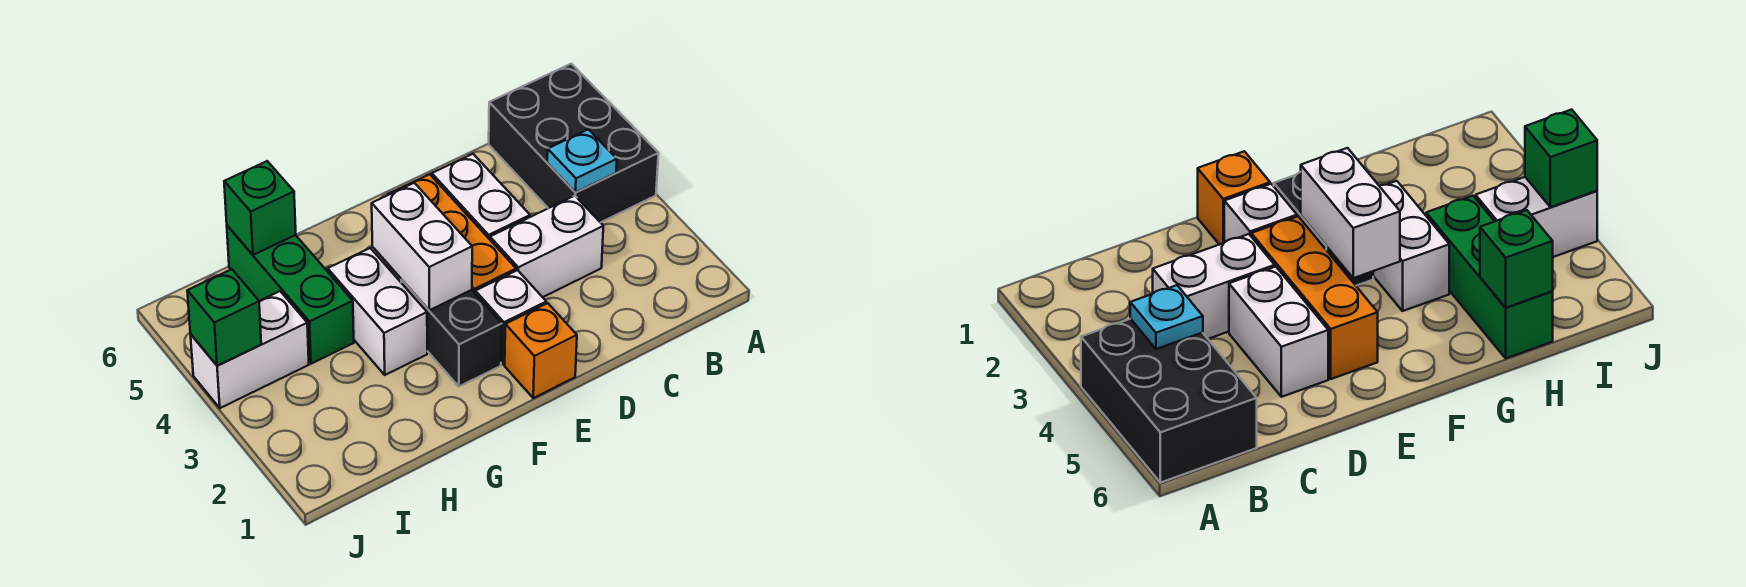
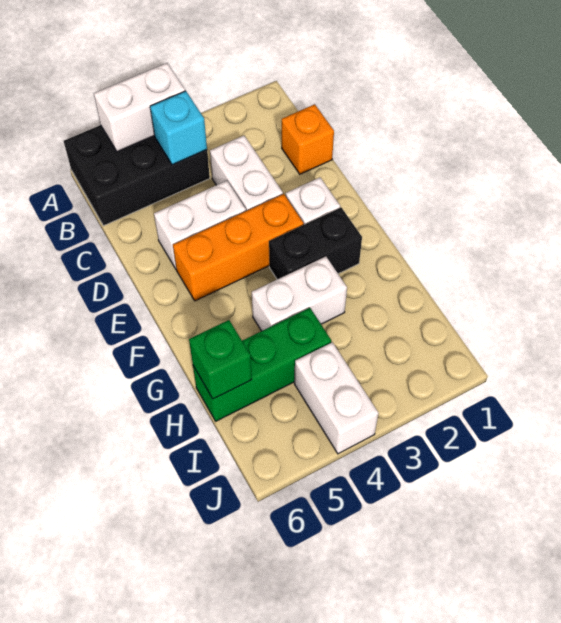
cyan 1x1 plate [547,129,617,192] -> cyan 1x1 brick [150,91,207,165]
orange 1x1 brick [505,303,577,398] -> orange 1x1 brick moved to [282,104,334,174]
white 1x2 brick [372,183,472,310] -> white 1x2 brick moved to [94,63,185,152]
green 1x1 brick [187,269,261,366] -> none

